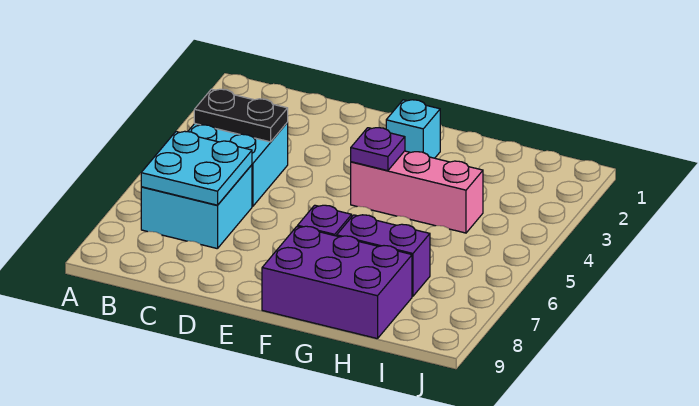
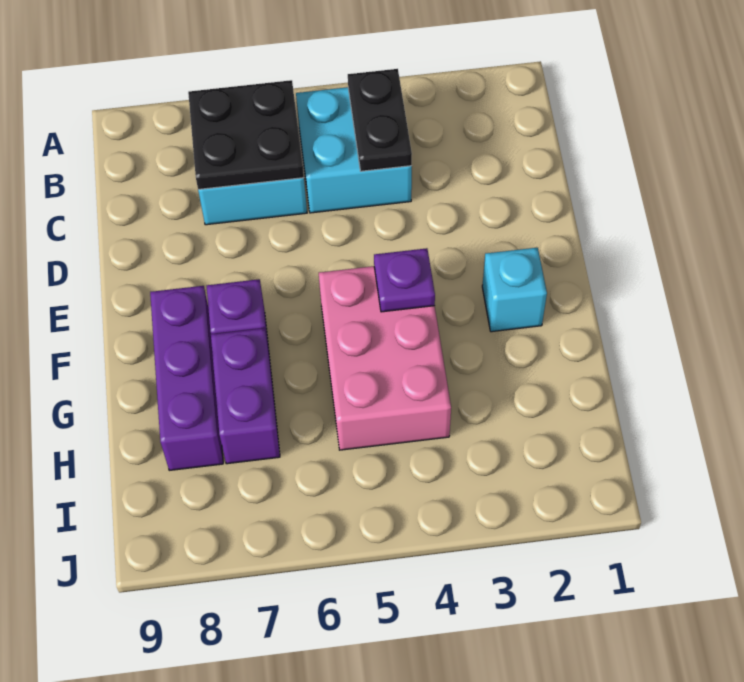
cyan 2x2 plate [141,131,252,205] -> black 2x2 plate [188,80,304,189]
pink 1x3 brick [351,151,483,233] -> pink 2x3 brick [319,266,451,450]
purple 2x3 brick [262,226,412,339] -> purple 1x3 brick [150,286,223,470]

